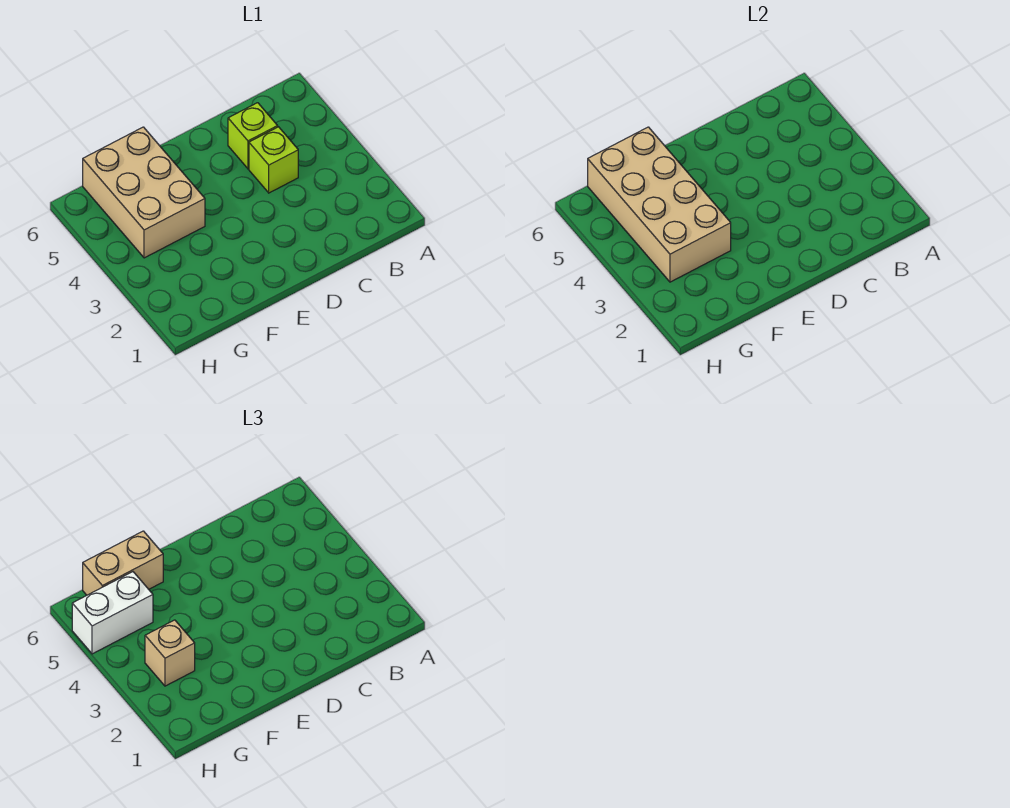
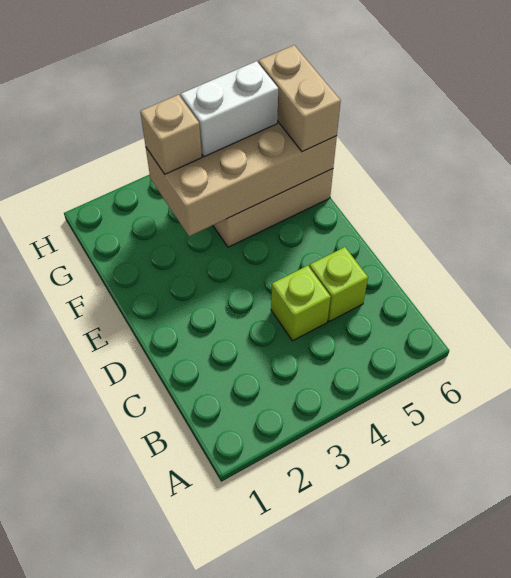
white 1x2 brick [72,572,153,654] -> white 1x2 brick turned to [181,61,278,157]

